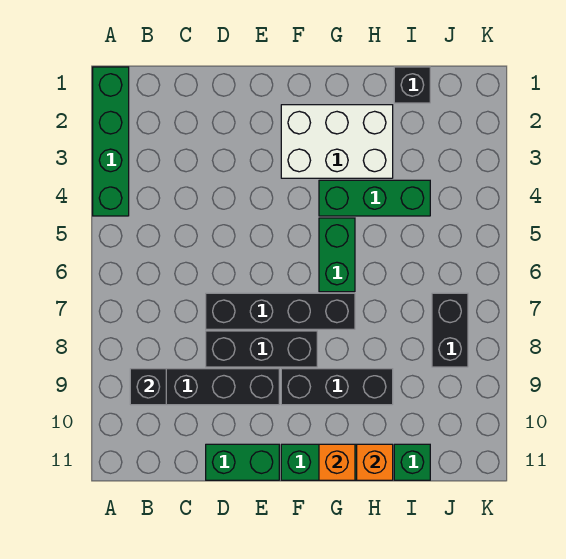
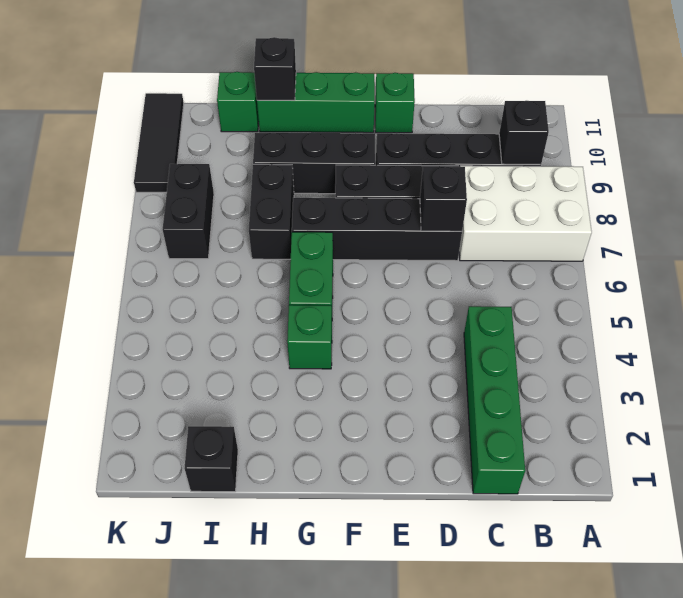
green 1x4 brick [93,67,129,216] -> green 1x4 brick moved to [464,306,525,494]
none -> black 1x1 brick [420,166,467,231]
green 1x2 brick [206,444,279,480] -> green 1x1 brick [375,73,415,133]
white 2x3 brick [281,105,393,178] -> white 2x3 brick moved to [459,166,592,261]
green 1x3 brick [319,180,430,216] -> green 1x1 brick [287,305,332,369]
orange 1x1 brick [319,444,355,480] -> none
none -> black 1x2 brick [249,164,294,259]
orange 1x1 brick [357,444,393,480] -> black 1x1 brick [254,37,296,100]
none -> black 1x3 tile [134,93,184,192]

